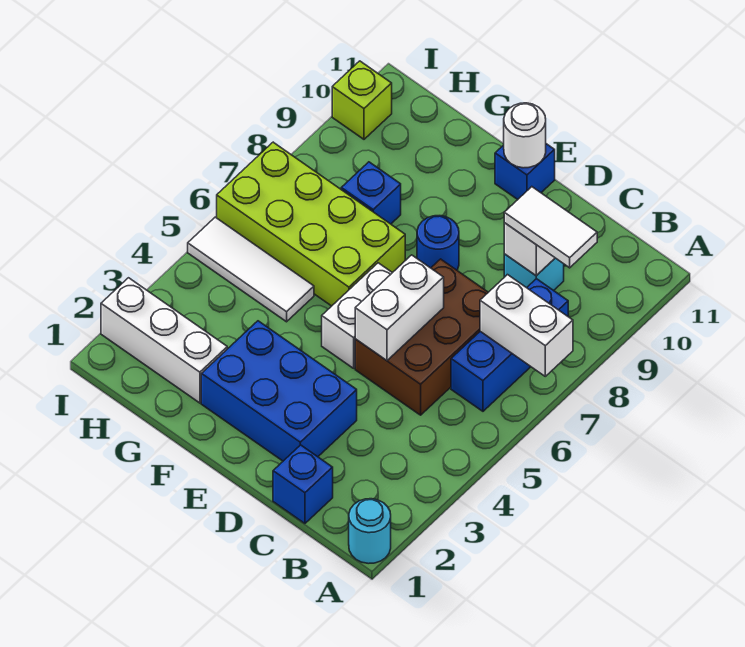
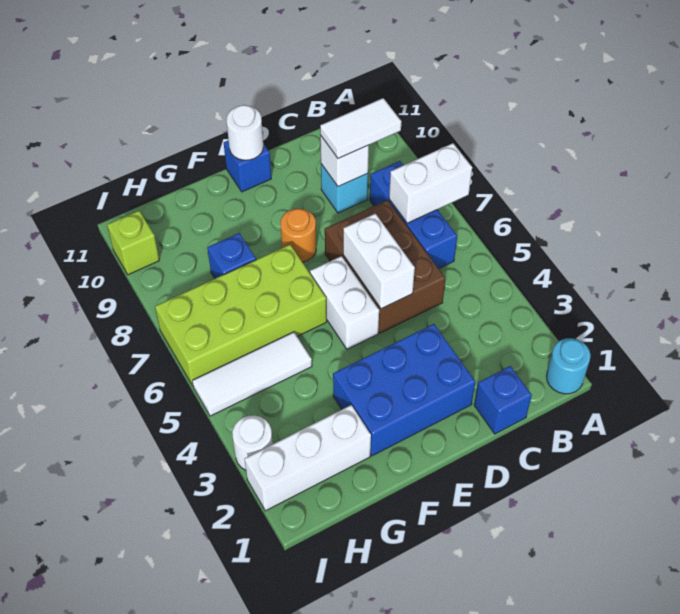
blue 1x1 round brick [417,216,459,270] -> orange 1x1 round brick [280,209,316,262]
none -> white 1x1 round brick [232,415,273,470]

